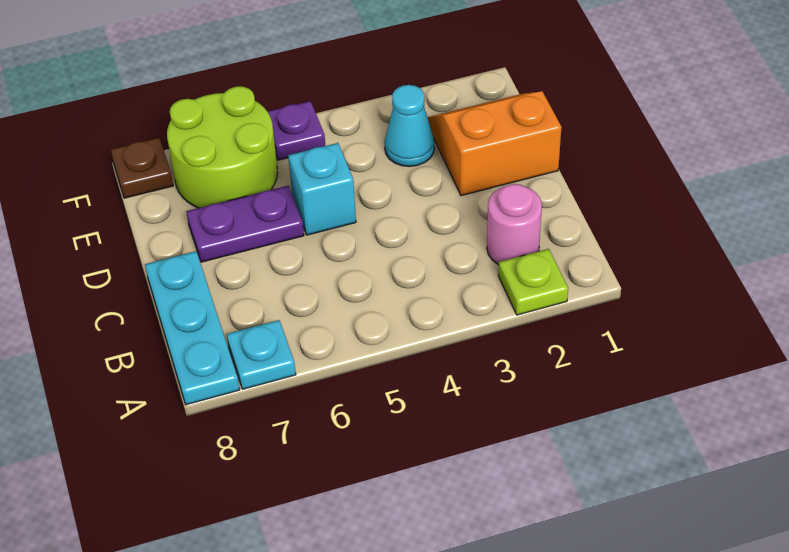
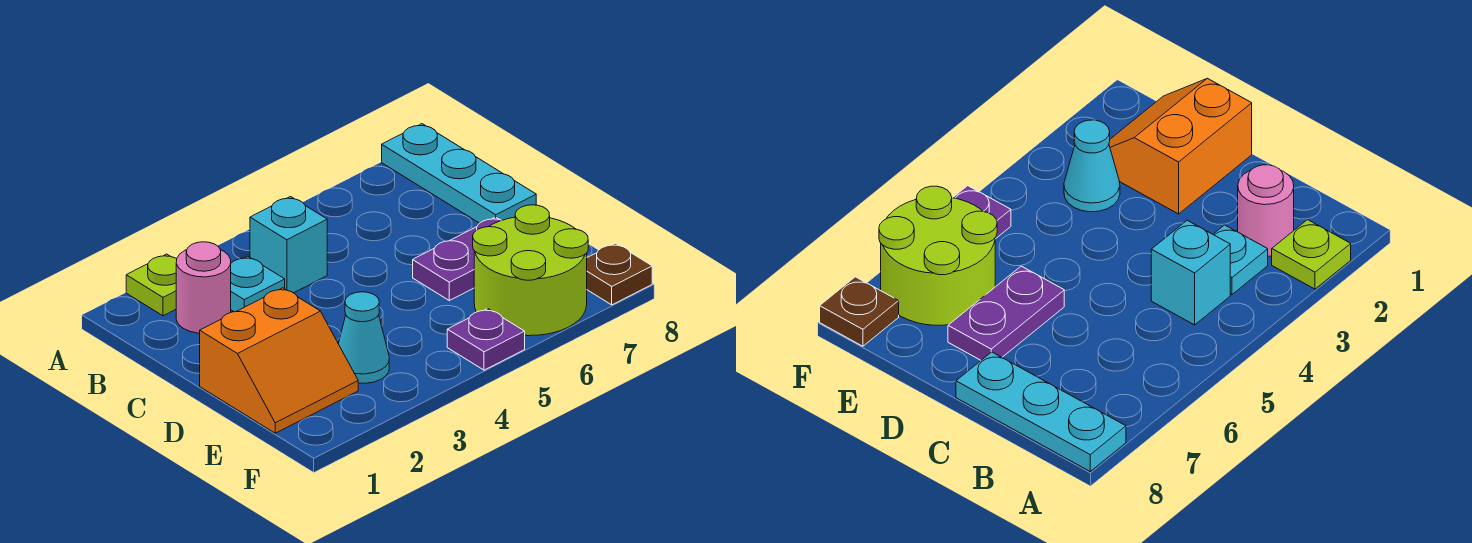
cyan 1x1 plate [227,320,296,389] -> cyan 1x1 plate moved to [231,256,285,312]
cyan 1x1 brick [288,143,356,235] -> cyan 1x1 brick moved to [250,197,327,293]

